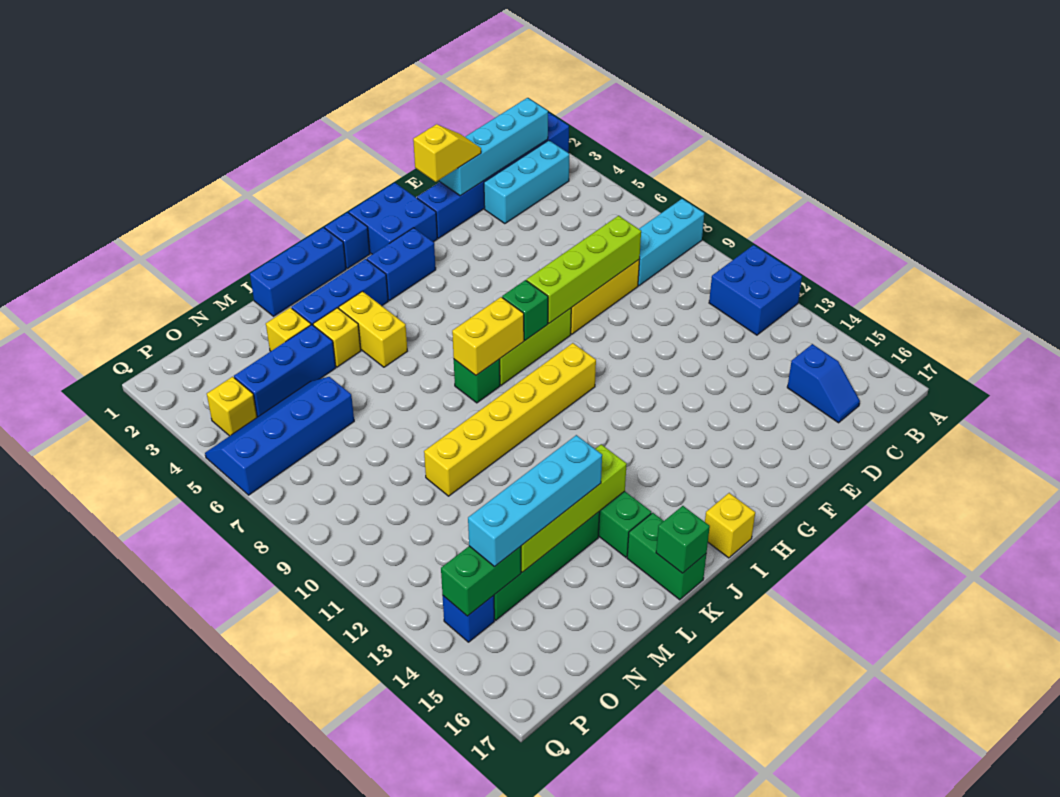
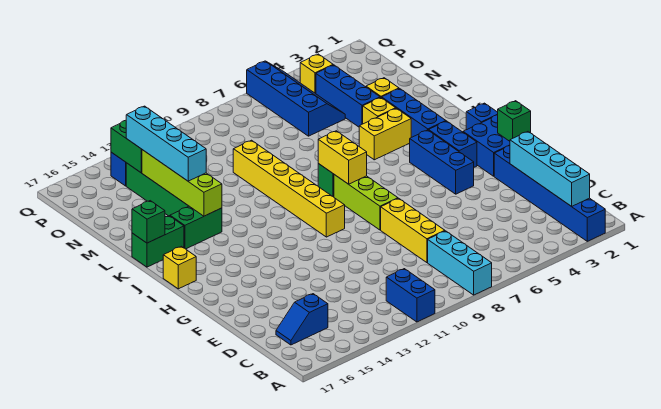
blue 2x2 brick [709,245,802,335] -> blue 1x2 brick [386,269,435,322]
cyan 1x3 brick [484,140,569,224] -> none
lime 1x4 brick [526,216,641,323] -> none
yellow 1x2 slope [413,124,481,182] -> none
green 1x1 brick [502,280,548,340] -> green 1x1 brick moved to [498,101,531,141]
blue 1x3 brick [250,227,346,316] -> blue 1x3 brick moved to [410,130,474,194]

